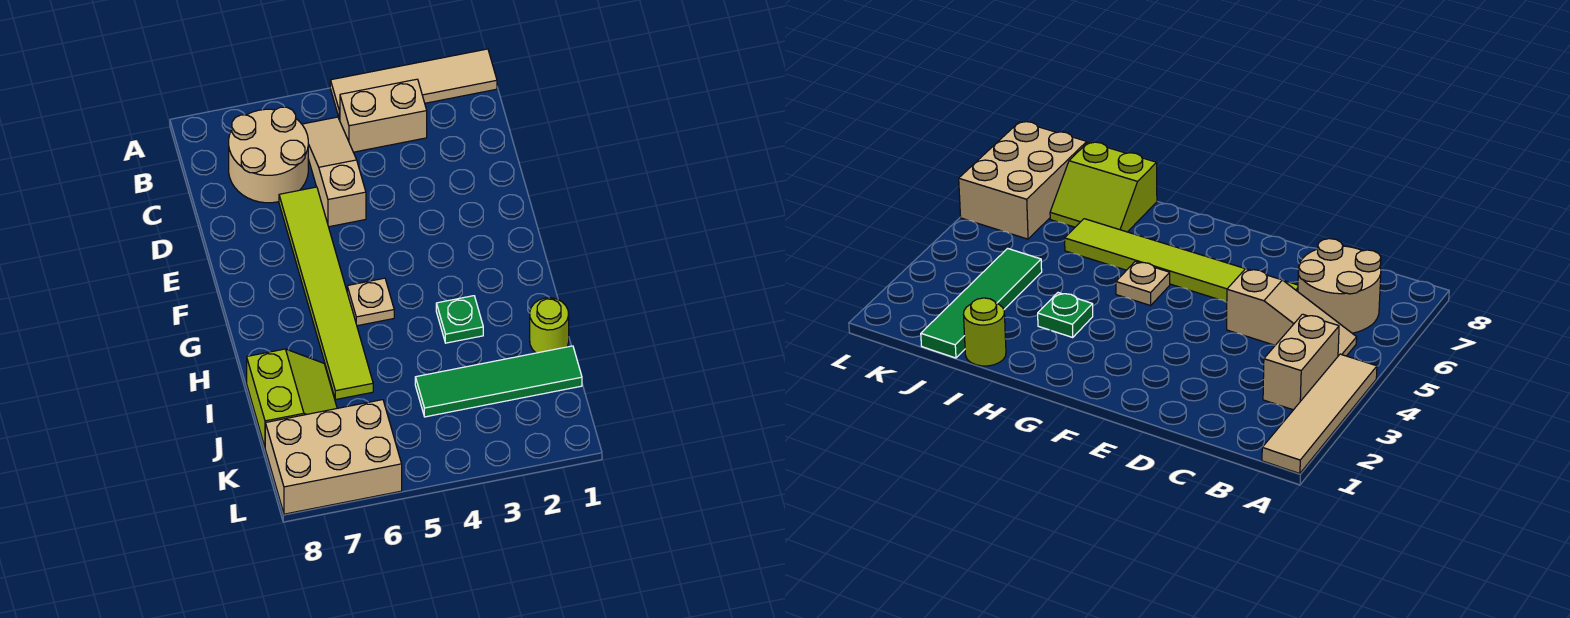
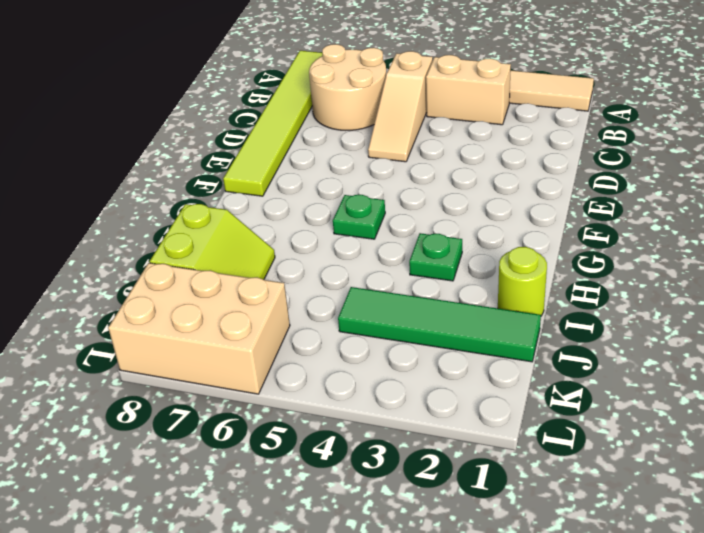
tan 1x3 slope [302,117,366,227] -> tan 1x3 slope turned to [368,51,433,162]
lime 1x6 tile [279,187,373,400] -> lime 1x6 tile moved to [223,51,322,196]
tan 1x1 plate [347,278,394,326] -> green 1x1 plate [333,195,385,239]

